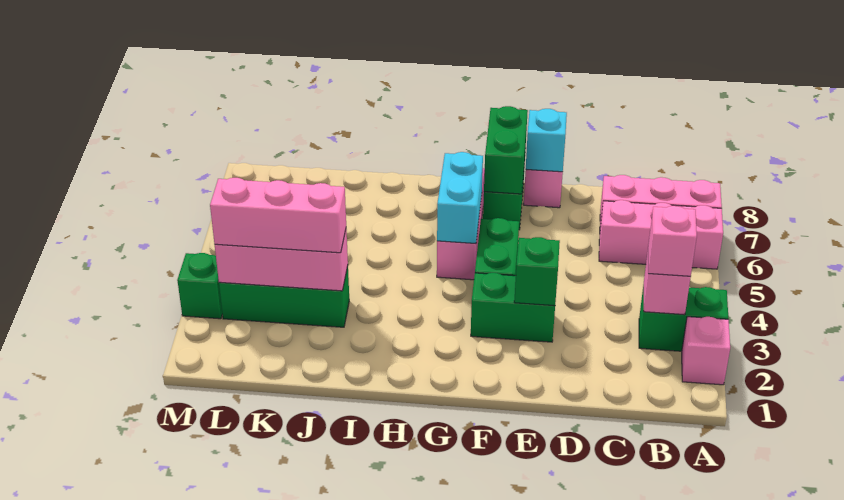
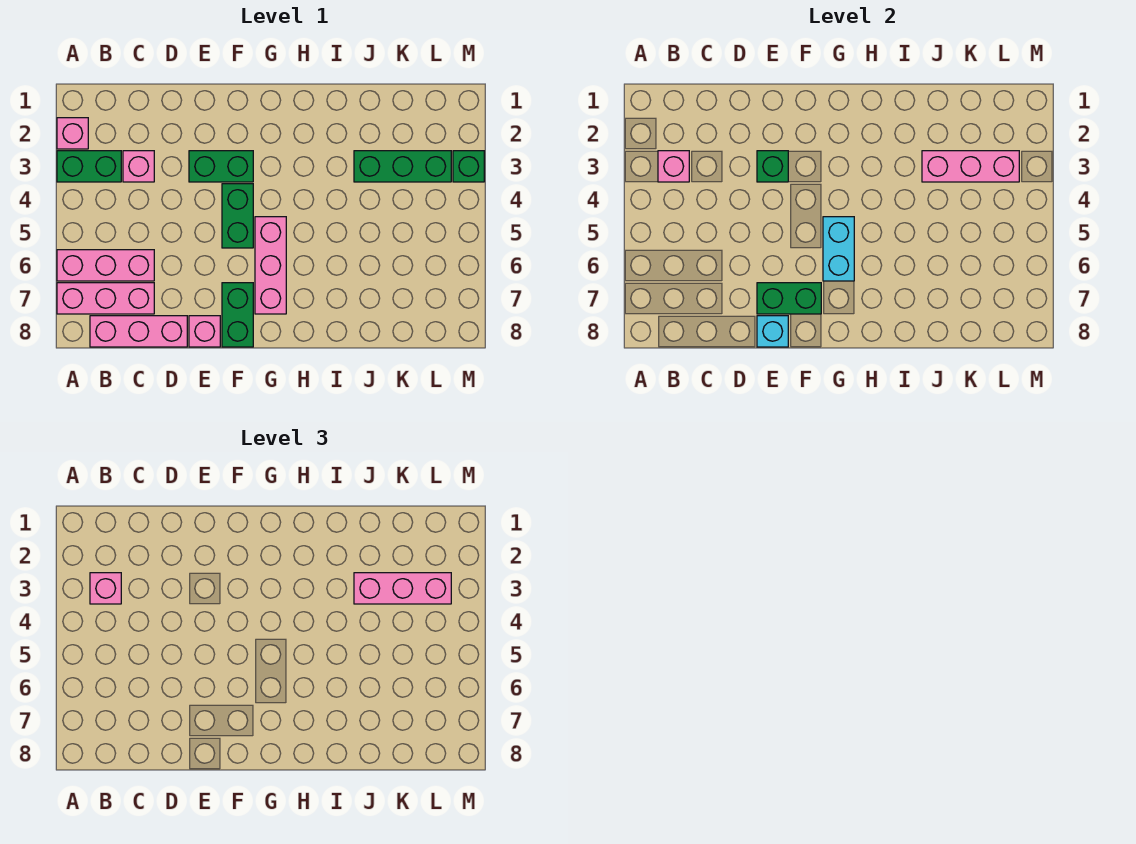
none -> pink 1x3 brick [90,316,187,347]
none -> pink 1x1 brick [123,151,154,182]
green 1x2 brick [484,106,528,194] -> green 1x2 brick turned to [757,283,821,314]

